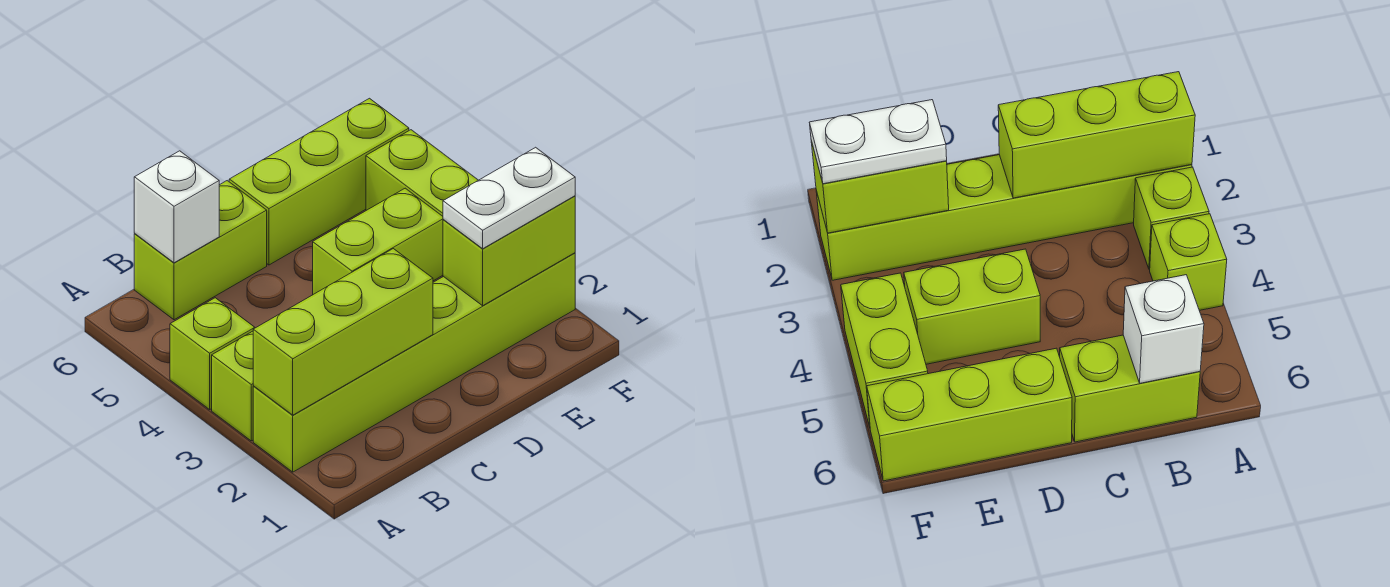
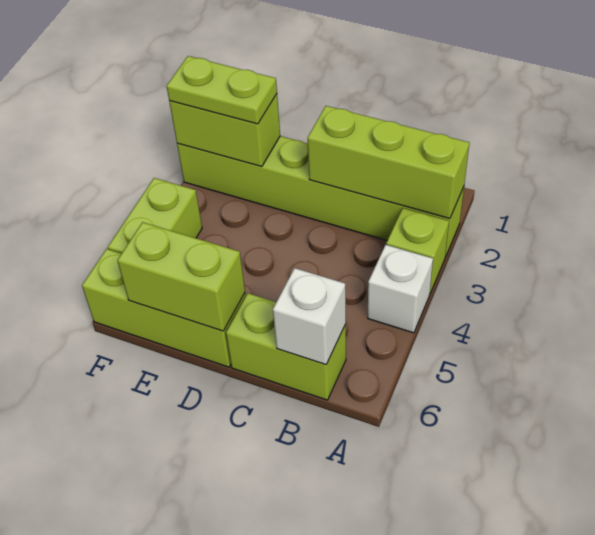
lime 1x1 brick [170,298,255,409] -> white 1x1 brick [368,245,433,333]
lime 1x2 brick [313,188,443,294] -> lime 1x2 brick moved to [117,222,245,331]
white 1x2 plate [443,147,575,249] -> lime 1x2 plate [167,56,277,124]

